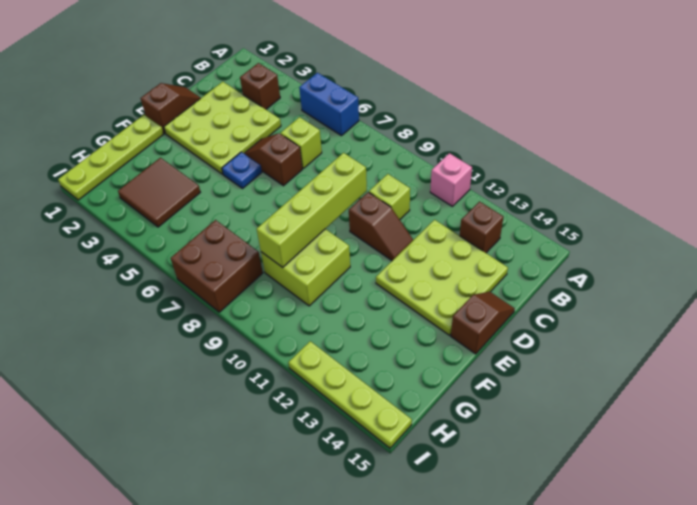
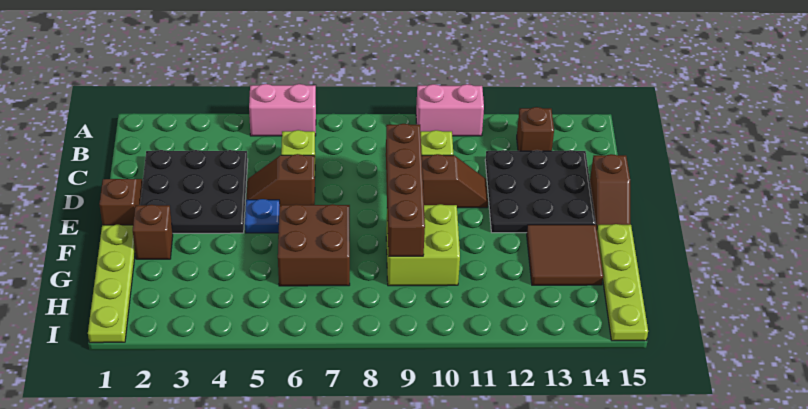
blue 1x2 brick [299,73,359,136] -> pink 1x2 brick [249,84,316,136]
pink 1x1 brick [430,153,472,207] -> pink 1x2 brick [416,84,484,136]
brown 1x1 brick [240,63,280,109] -> brown 1x1 brick moved to [133,205,173,259]
lime 3x3 plate [164,82,281,174] -> black 3x3 plate [140,150,248,233]
lime 3x3 plate [376,220,508,335] -> black 3x3 plate [485,150,596,233]
lime 1x4 brick [257,153,367,267] -> brown 1x4 brick [386,124,425,256]
brown 1x2 slope [451,292,515,354] -> brown 1x2 slope turned to [590,154,630,228]
brown 2x2 tile [118,158,200,227] -> brown 2x2 tile moved to [527,225,603,285]
brown 2x2 brick [171,220,263,312] -> brown 2x2 brick moved to [278,204,350,286]
lime 1x4 plate [289,341,412,448] -> lime 1x4 plate turned to [597,224,648,341]

